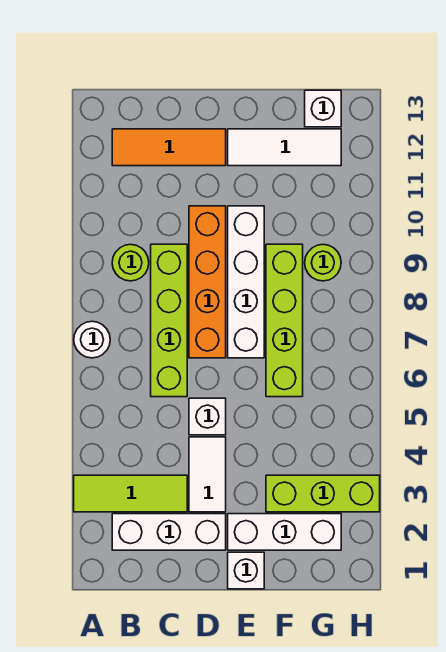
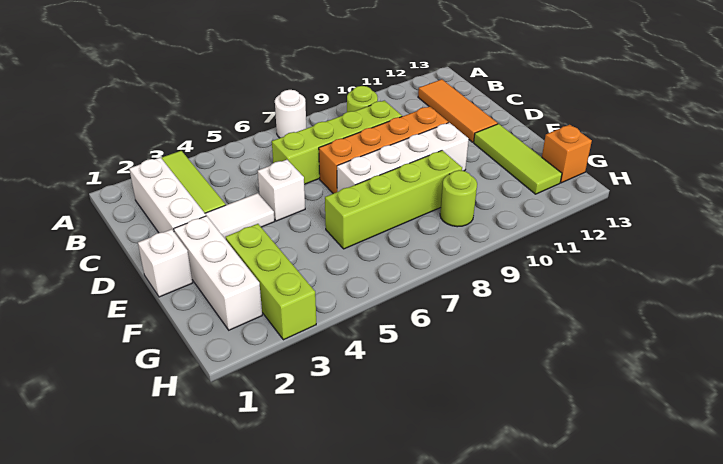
white 1x3 tile [228,129,341,166] -> lime 1x3 tile [474,124,562,194]
white 1x1 brick [305,90,341,127] -> orange 1x1 brick [542,125,592,183]

